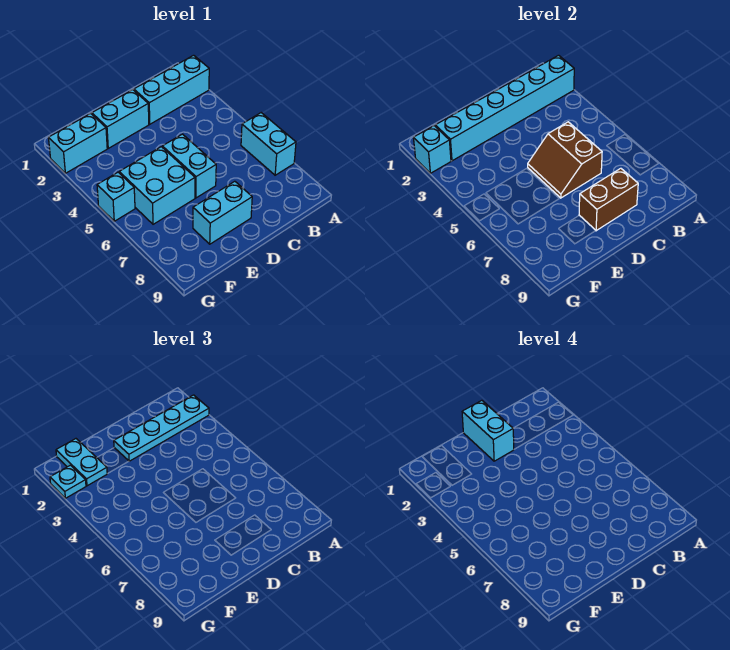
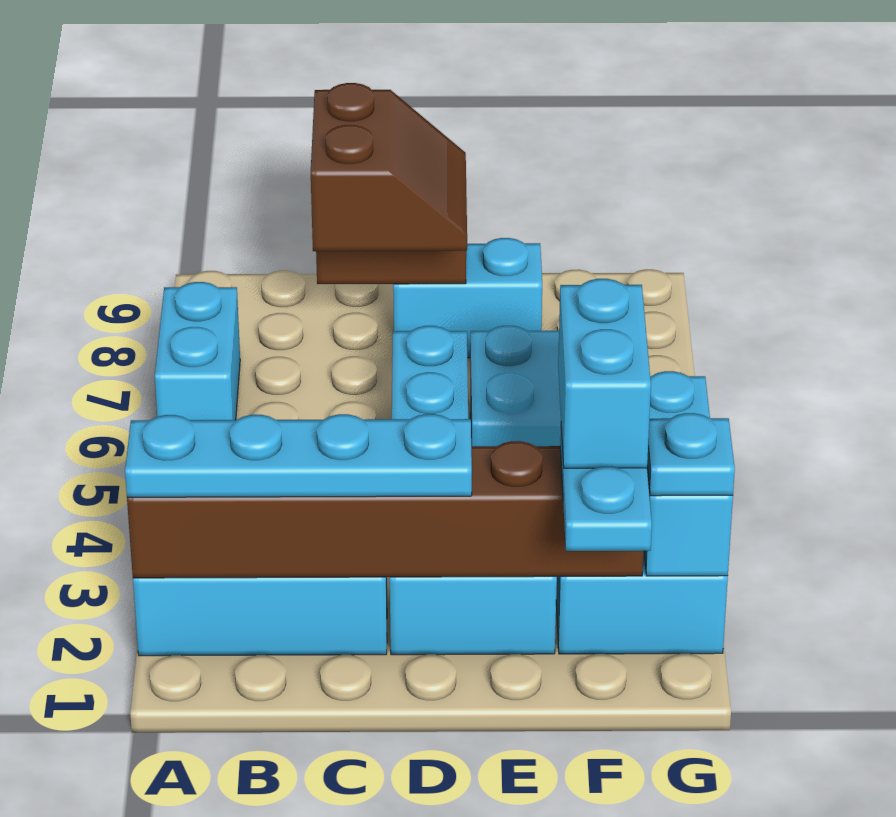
cyan 1x6 brick [435,55,574,161] -> brown 1x6 brick [127,441,643,578]
brown 2x2 slope [528,122,602,198] -> brown 2x2 slope moved to [311,83,467,251]
cyan 1x2 brick [462,400,514,461] -> cyan 1x2 brick moved to [558,279,651,468]

